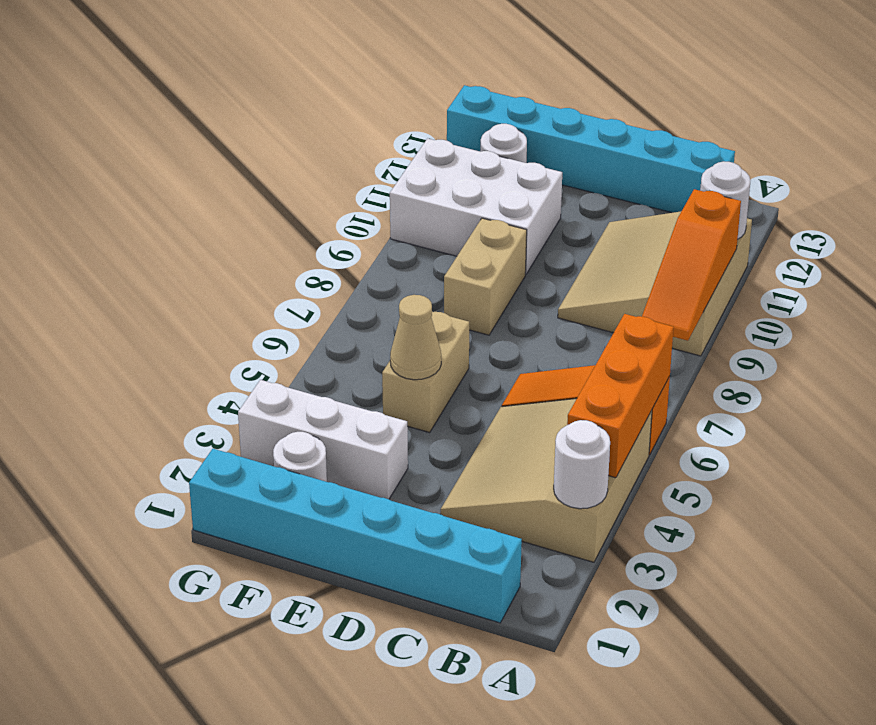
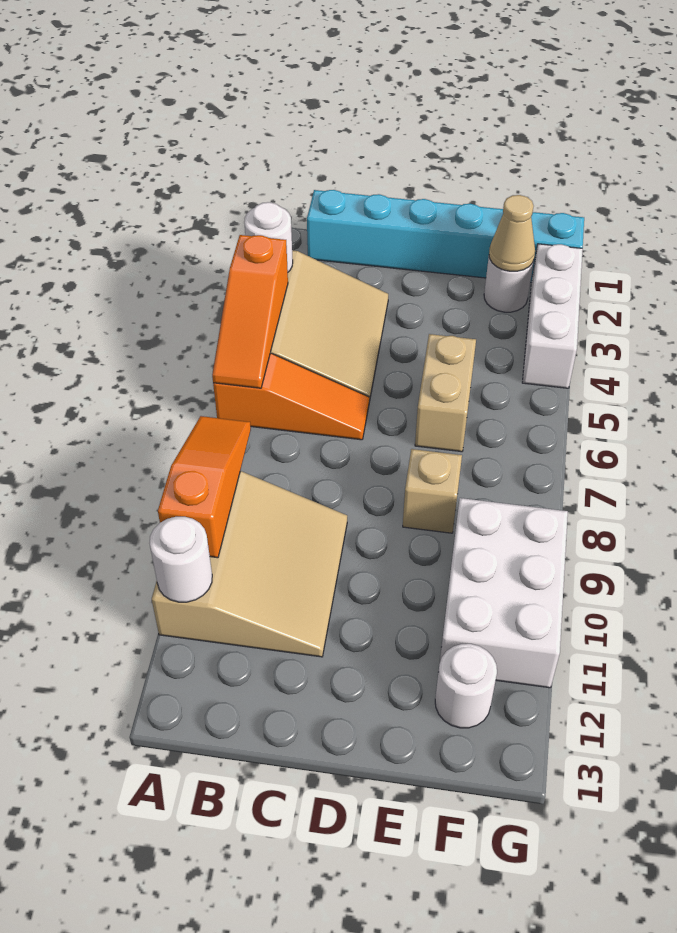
orange 1x3 brick [567,314,674,478] -> orange 1x3 slope [212,235,288,388]
cyan 1x6 brick [447,85,735,213] -> none
white 1x3 brick [238,380,408,499] -> white 1x3 brick turned to [522,244,583,388]
tan 1x1 cone [390,295,441,380] -> tan 1x1 cone moved to [489,195,535,271]
tan 1x2 brick [444,218,527,335] -> tan 1x1 brick [403,449,462,533]
white 2x3 brick [390,138,562,274] -> white 2x3 brick turned to [440,498,568,688]

